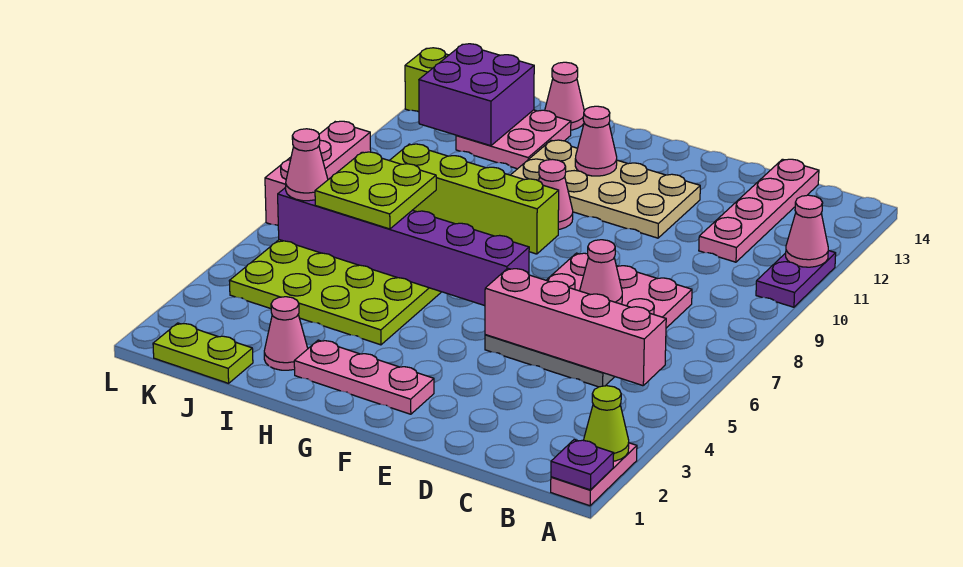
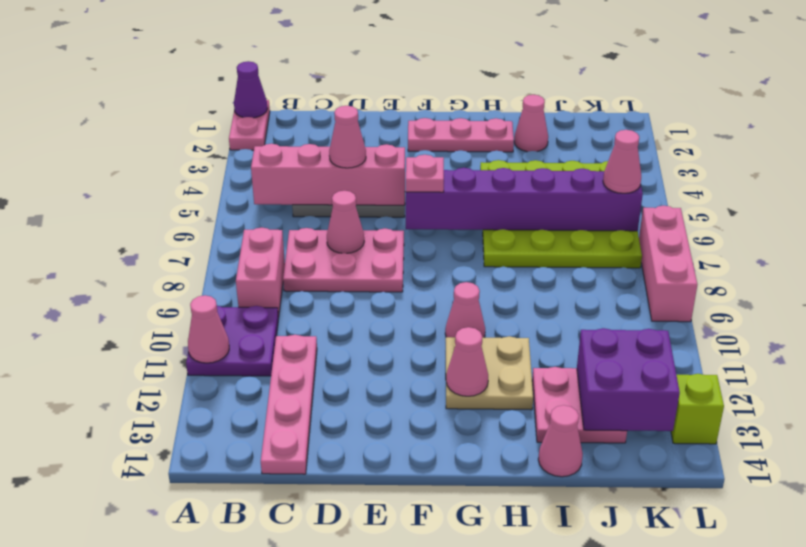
purple 1x1 plate [551,440,614,490] -> purple 1x1 cone [234,61,268,118]
lime 1x1 cone [584,386,629,461] -> none
purple 1x2 plate [756,251,836,307] -> purple 2x2 plate [186,306,279,376]
none -> pink 1x2 brick [236,228,285,318]
none -> pink 1x1 cone [329,106,366,168]
tan 2x4 plate [511,140,700,238] -> tan 2x2 plate [446,336,533,410]
none -> pink 1x1 plate [406,155,444,192]
lime 1x4 brick [389,144,559,254] -> none
lime 2x2 plate [315,152,436,229] -> none
lime 1x2 plate [153,323,253,383] -> none

